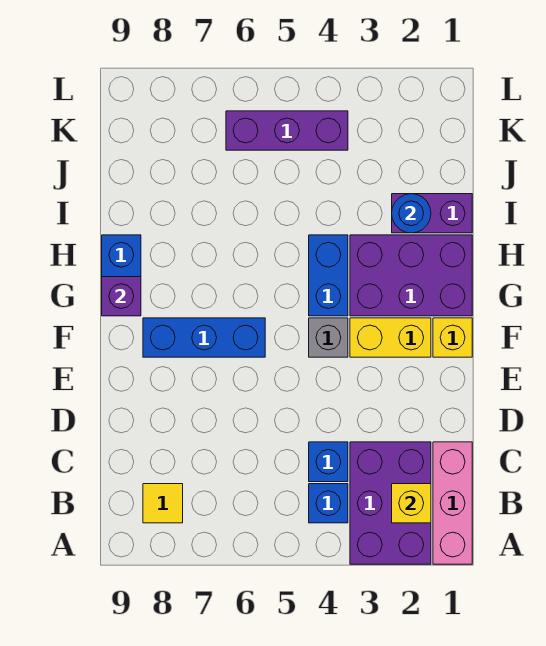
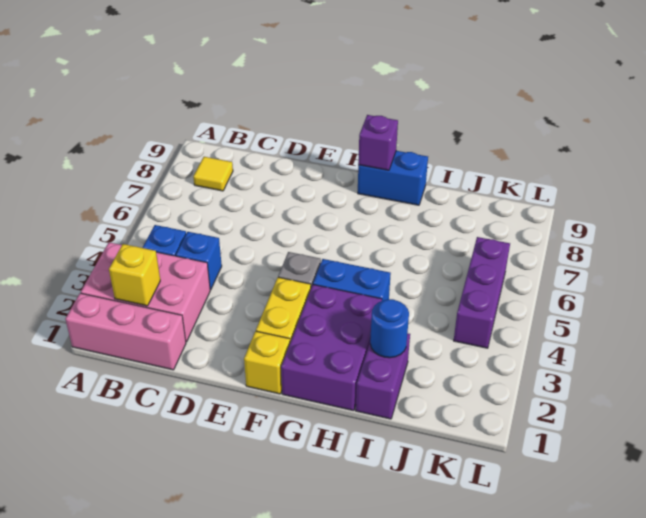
purple 2x3 brick [350,442,431,564] -> pink 2x3 brick [81,242,210,342]
blue 1x3 brick [143,318,265,357] -> none

